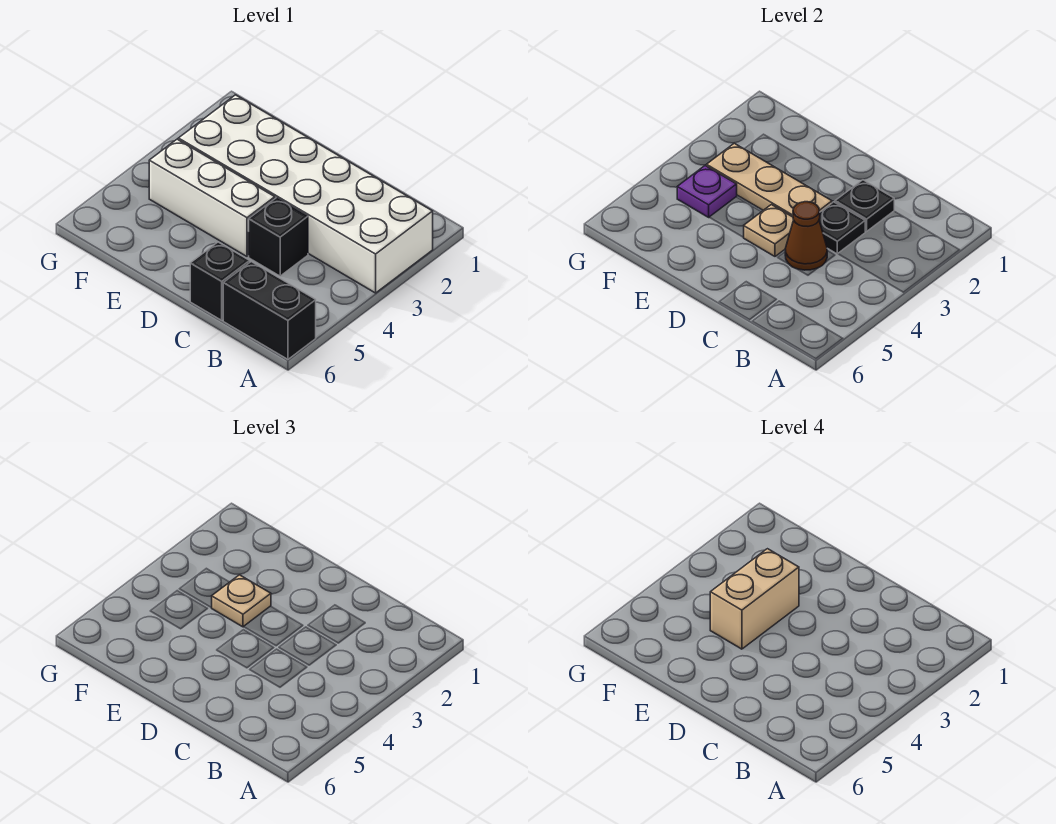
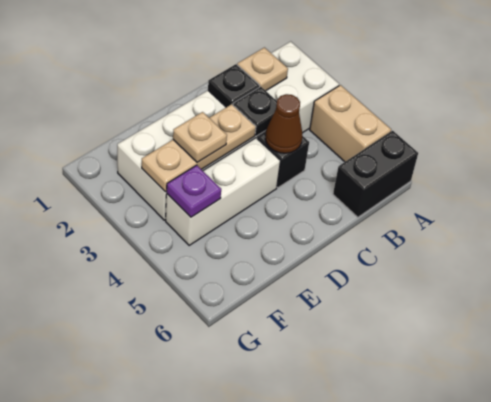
black 1x1 brick [190,242,250,320] -> none
tan 1x1 plate [743,205,794,256] -> tan 1x1 plate moved to [237,48,288,91]
tan 1x2 brick [710,549,799,649] -> tan 1x2 brick moved to [310,85,391,162]

